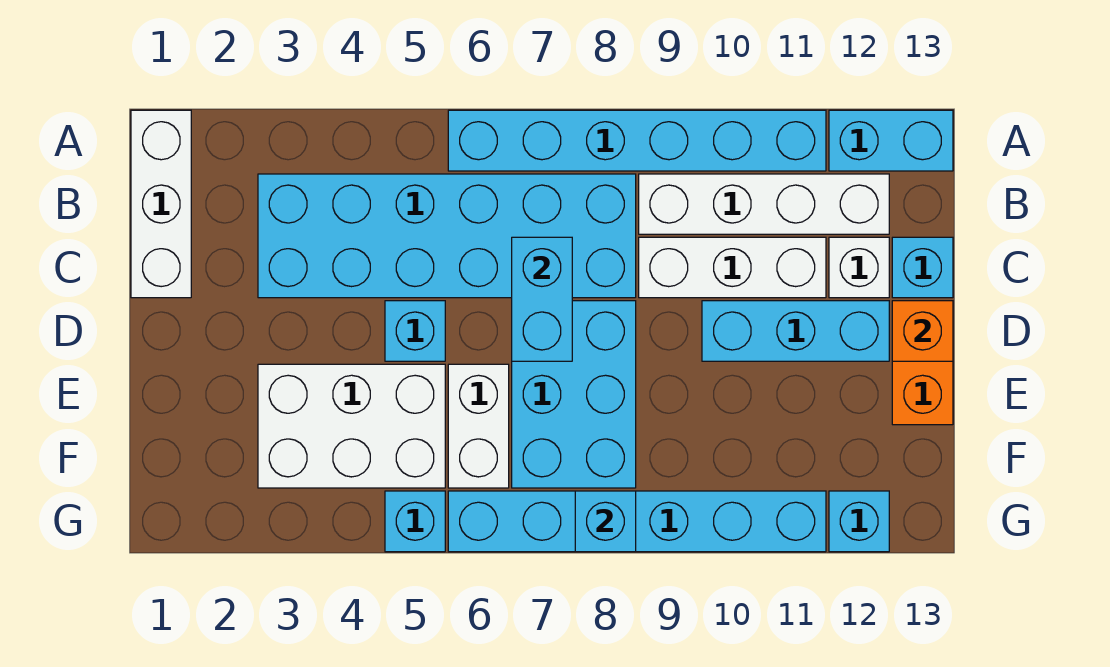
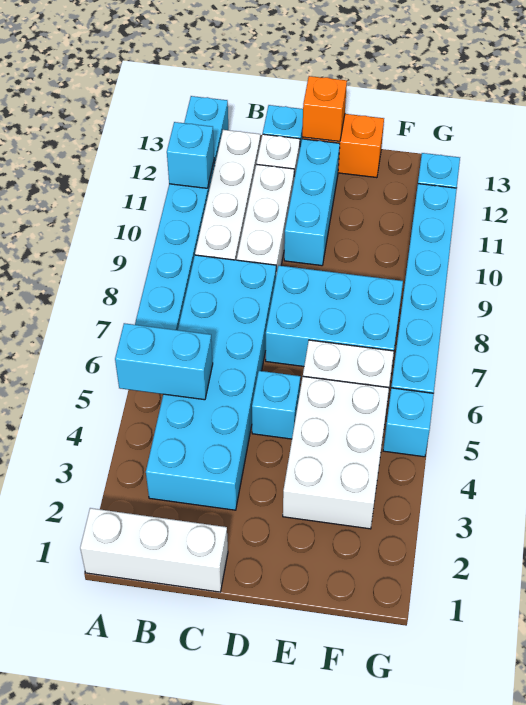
cyan 1x2 brick [512,237,572,361] -> cyan 1x2 brick moved to [115,323,213,400]
cyan 1x1 brick [575,491,636,552] -> cyan 1x1 brick moved to [167,122,214,188]

